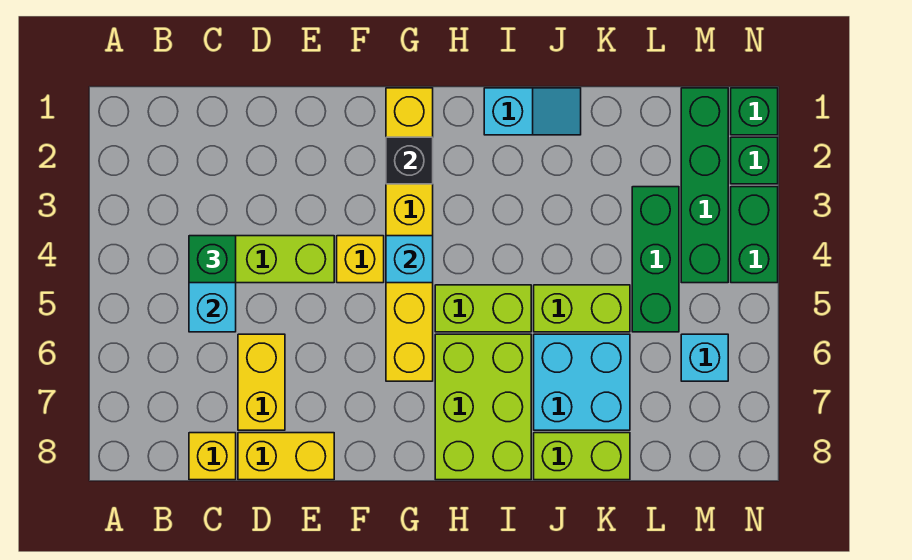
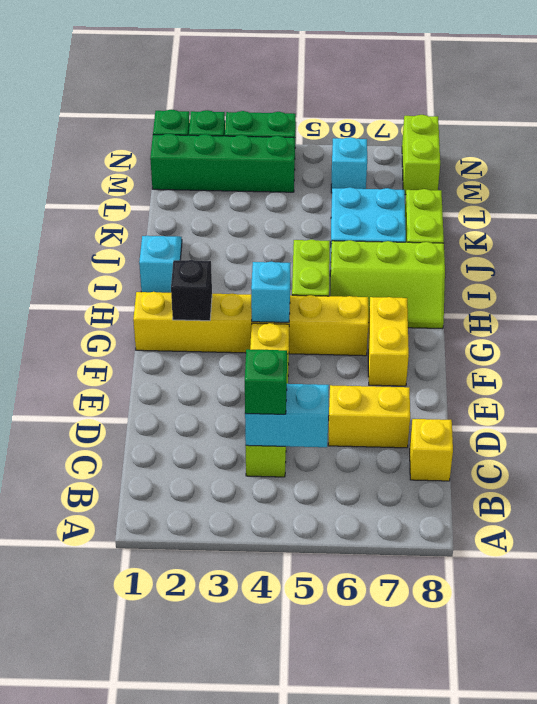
yellow 1x2 brick [238,433,334,480] -> yellow 1x2 brick moved to [368,297,409,386]
lime 2x3 brick [435,334,531,480] -> lime 2x3 slope [330,240,445,329]
lime 1x2 brick [534,285,630,332] -> lime 1x2 brick moved to [402,115,440,195]
green 1x3 brick [632,187,679,332] -> none

